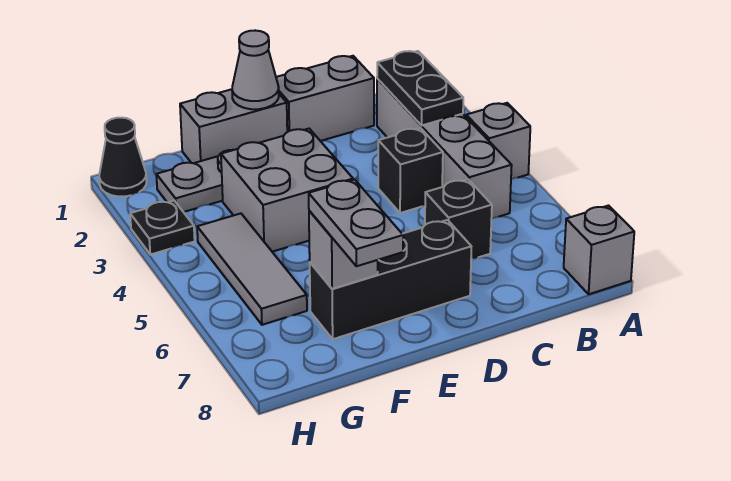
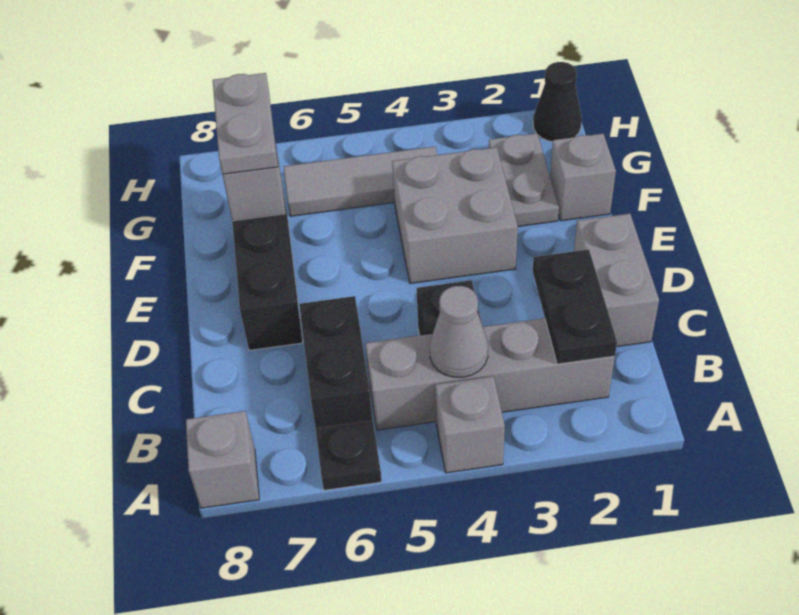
black 1x2 plate [377,51,463,126] -> black 1x2 plate turned to [533,249,617,364]
black 1x1 brick [425,179,492,260] -> black 1x2 brick [299,296,373,428]
grey 1x2 brick [180,89,287,163] -> grey 1x1 brick [550,134,616,221]
grey 1x1 cone [232,31,279,109] -> grey 1x1 cone moved to [430,286,488,377]
grey 1x2 plate [309,179,403,266] -> grey 1x2 plate turned to [213,73,278,174]
black 1x1 plate [130,201,195,255] -> black 1x1 plate moved to [316,420,382,490]

